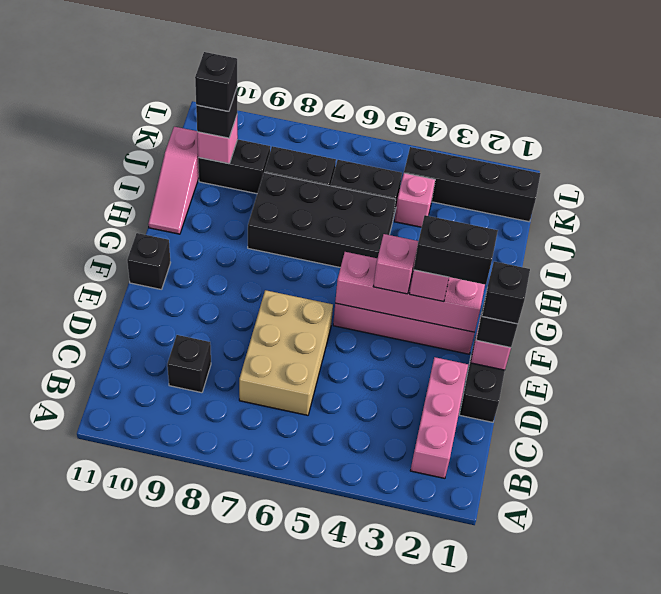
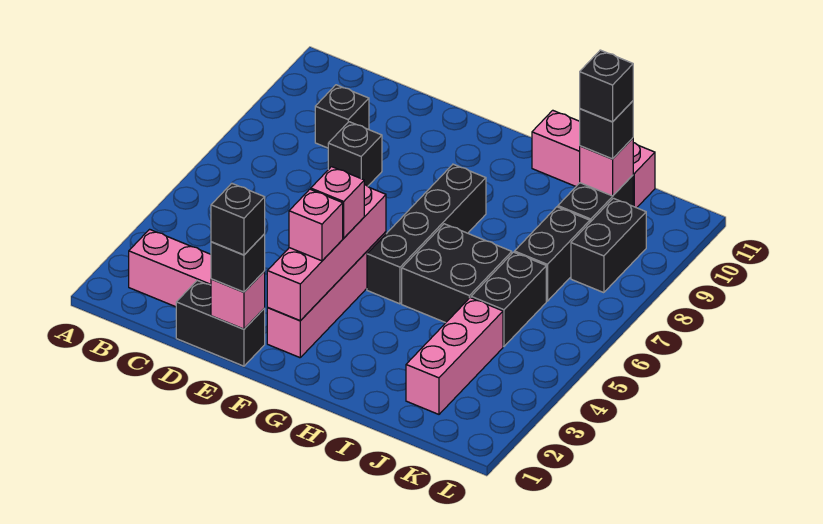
tan 2x3 brick [239,290,333,415] -> none
black 1x2 brick [414,215,498,285] -> black 1x2 brick moved to [571,198,646,293]
black 1x1 brick [127,233,171,290] -> black 1x1 brick moved to [328,122,382,186]
black 2x4 brick [248,172,396,268] -> black 2x2 brick [402,224,512,323]
pink 1x3 slope [148,127,199,234] -> pink 1x3 brick [532,110,655,208]
pink 1x1 brick [394,173,435,227] -> pink 1x3 brick [406,298,503,414]
black 1x4 brick [404,147,541,222] -> black 1x4 brick moved to [367,164,486,304]

